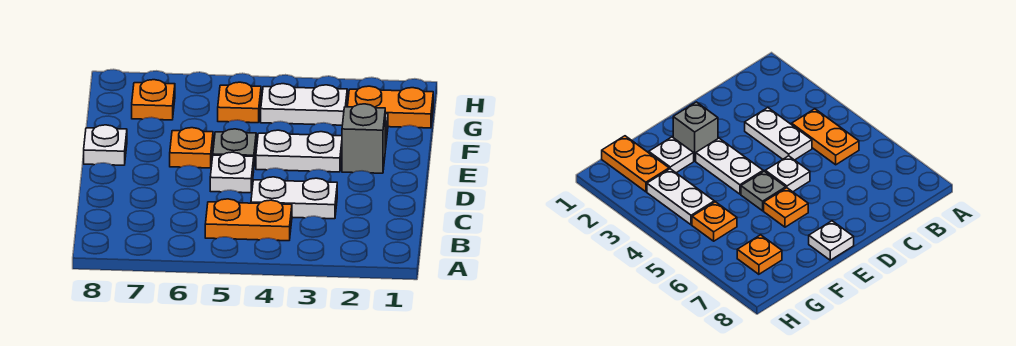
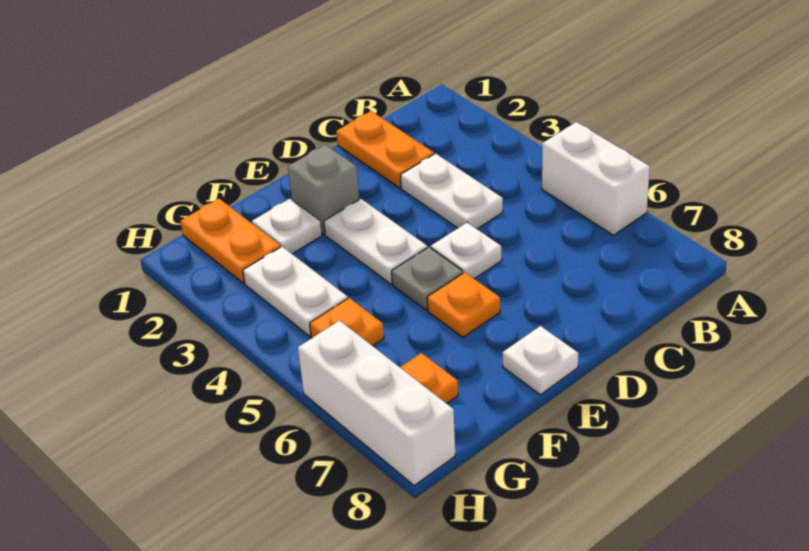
none -> white 1x2 brick [542,122,650,235]
orange 1x2 plate [205,199,292,241] -> orange 1x2 plate moved to [336,111,434,188]
none -> white 1x3 brick [298,321,455,486]

